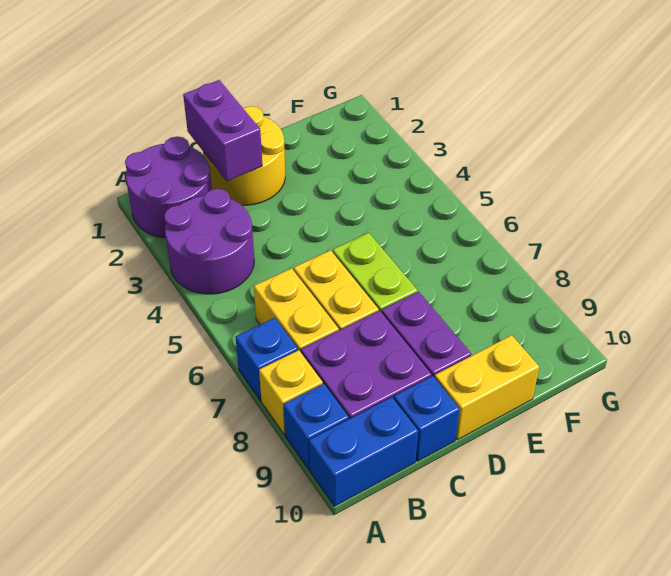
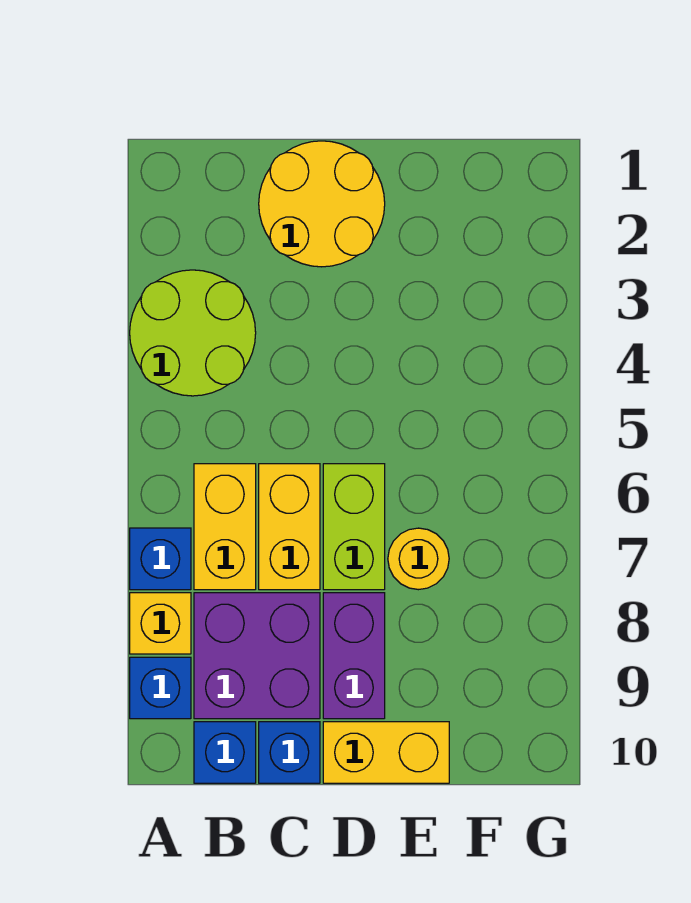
purple 2x2 round brick [125,136,212,238] -> none
purple 2x2 round brick [164,189,254,294] -> lime 2x2 round brick [130,270,256,396]
blue 1x2 brick [309,397,418,506] -> blue 1x1 brick [194,722,256,783]
purple 1x2 brick [183,80,262,181] -> none
none -> yellow 1x1 round brick [388,528,449,590]

